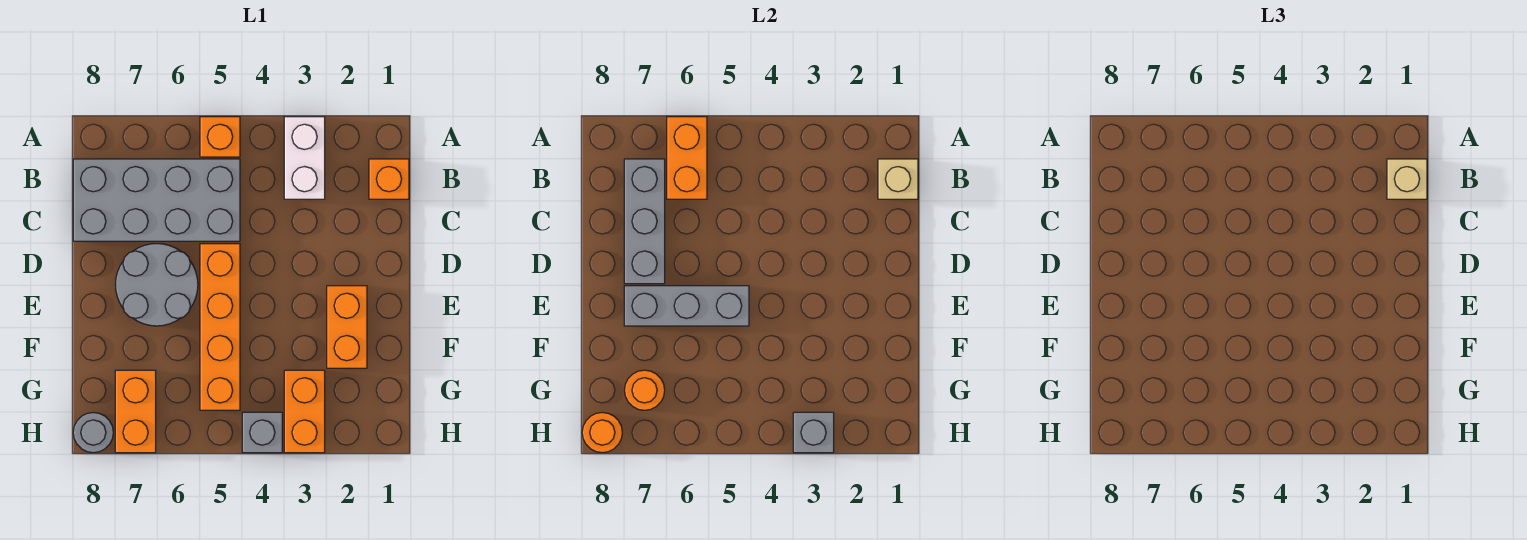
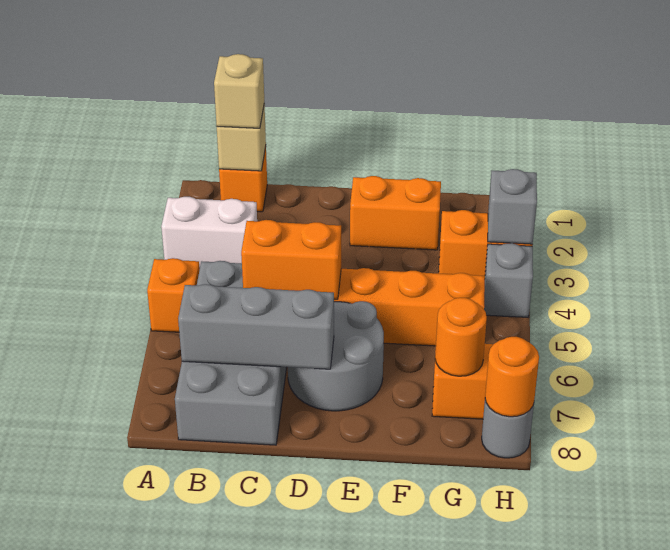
orange 1x2 brick [667,117,707,199] -> orange 1x2 brick moved to [241,220,341,299]
grey 1x3 brick [624,286,749,326] -> none

